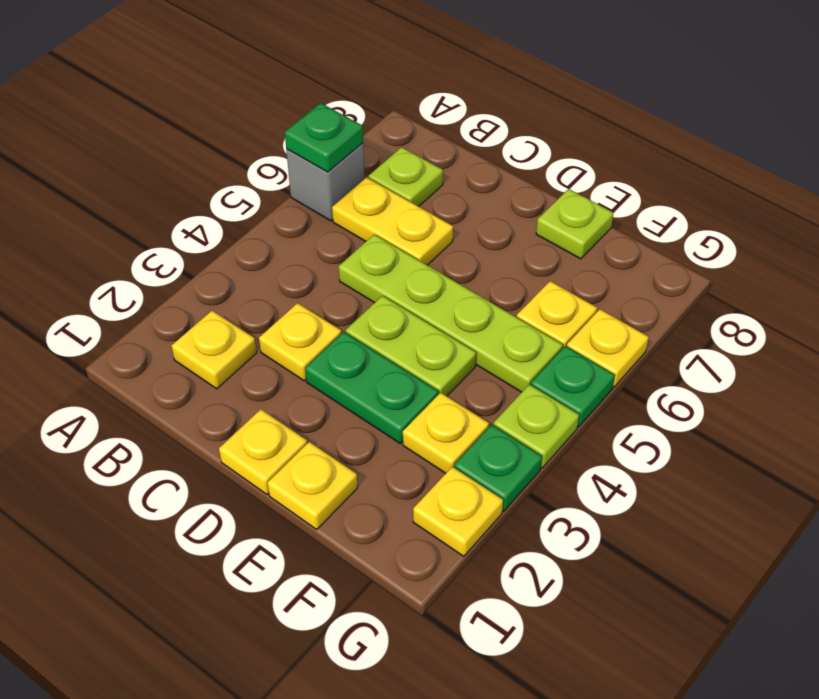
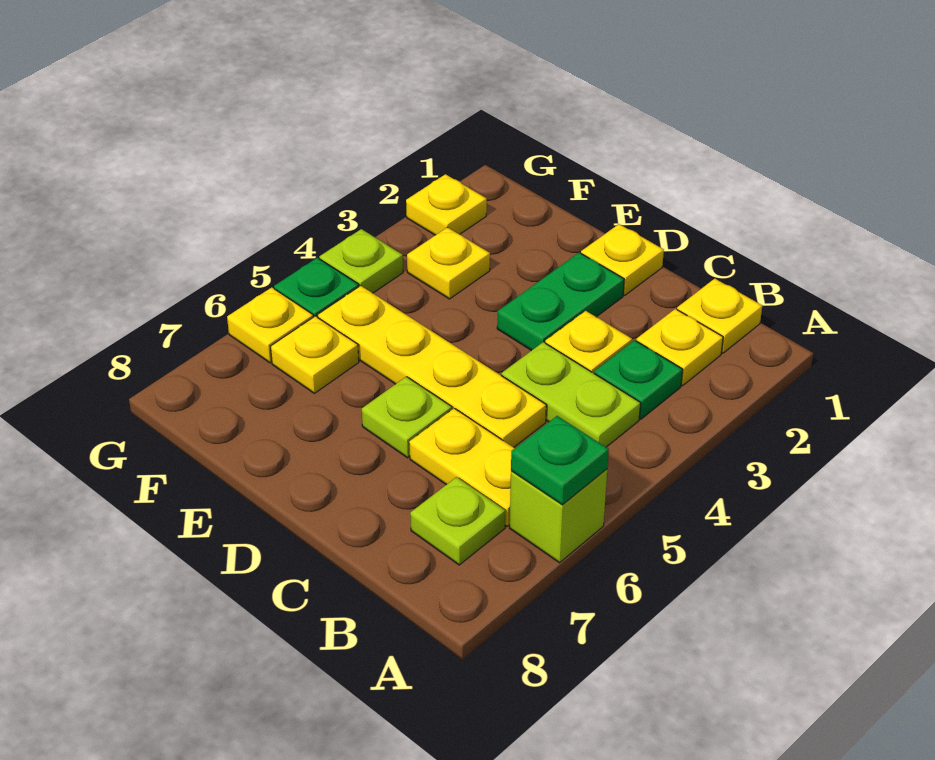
grey 1x1 brick [286,143,365,221] -> lime 1x1 brick [510,469,607,563]
lime 1x4 plate [339,234,563,392] -> yellow 1x4 plate [317,286,546,447]
green 1x2 plate [305,332,438,444] -> green 1x2 plate turned to [497,253,624,351]
lime 1x2 plate [346,296,476,396] -> lime 1x2 plate moved to [501,342,641,447]
yellow 1x1 plate [268,442,358,529] -> yellow 1x1 plate moved to [677,279,762,353]
lime 1x1 plate [536,189,613,259] -> lime 1x1 plate moved to [362,377,452,458]
green 1x1 plate [454,425,542,511] -> green 1x1 plate moved to [594,340,683,419]

